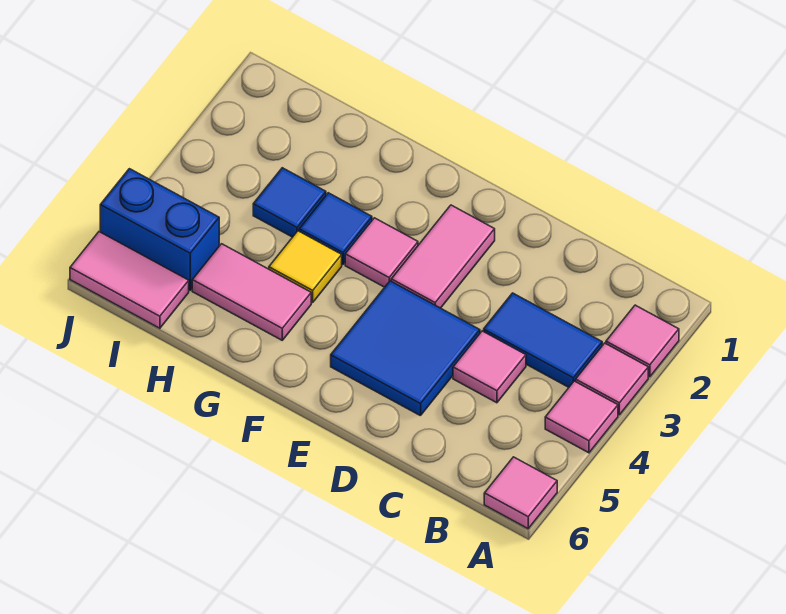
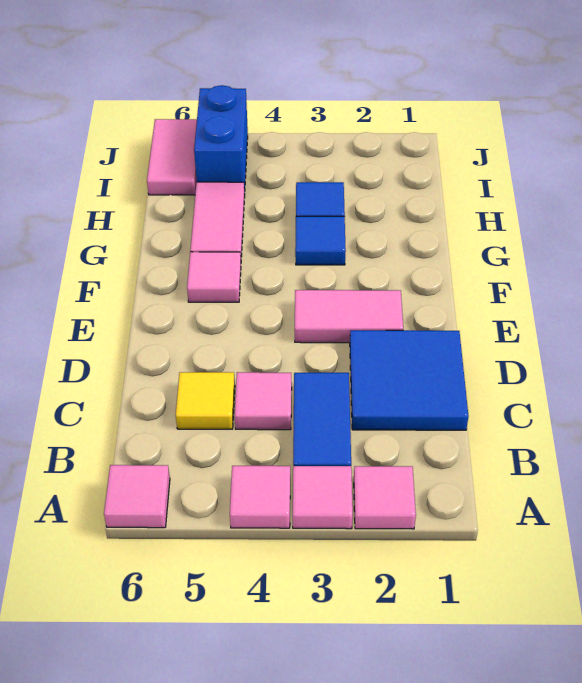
blue 2x2 tile [331,281,480,416] -> blue 2x2 tile moved to [350,330,468,430]
pink 1x1 tile [345,218,418,287] -> pink 1x1 tile moved to [187,252,241,302]
yellow 1x1 tile [269,231,342,302] -> yellow 1x1 tile moved to [176,372,235,429]

